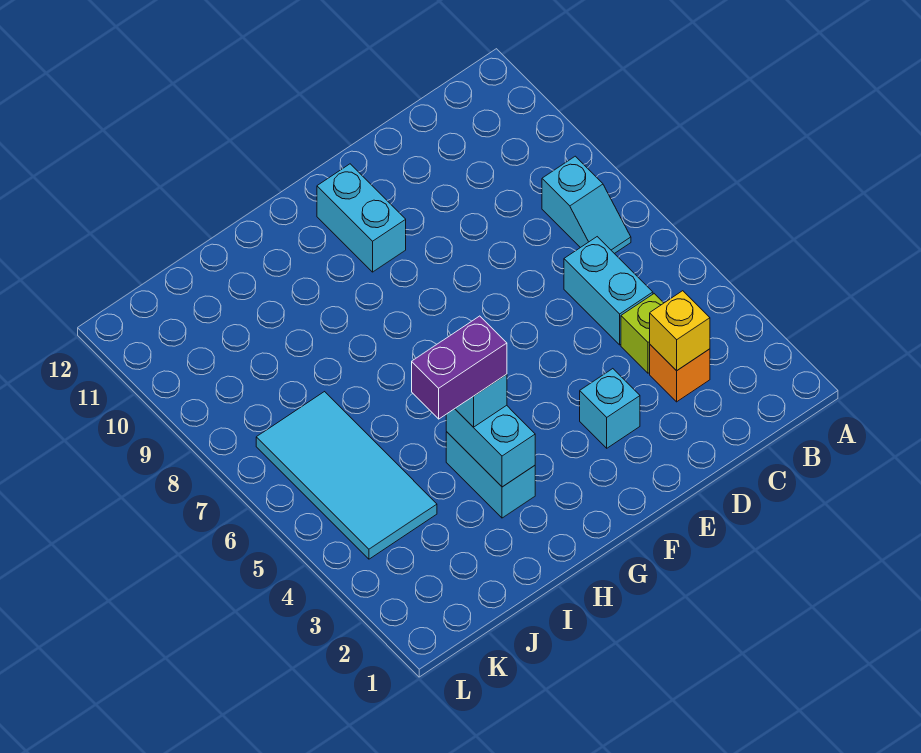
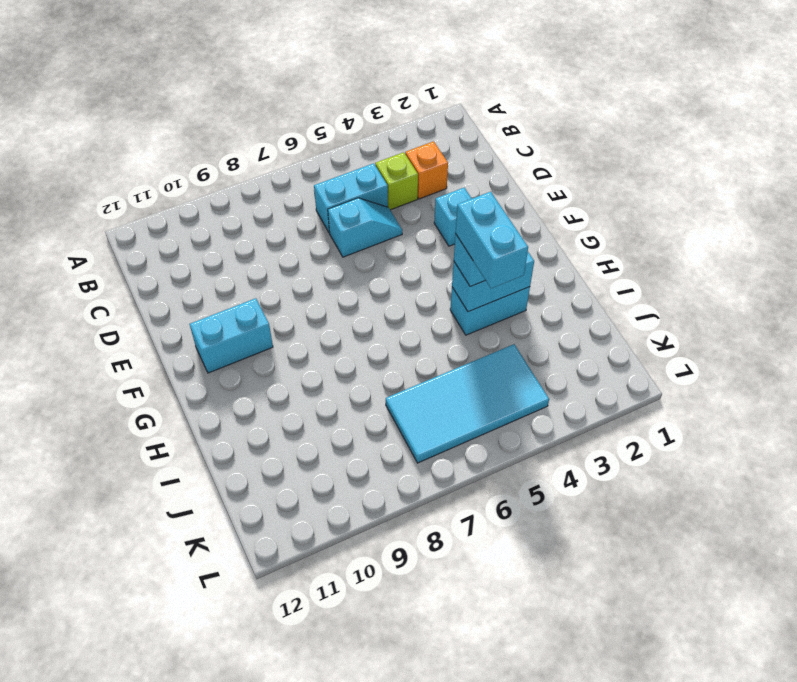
cyan 1x2 slope [542,156,631,254] -> cyan 1x2 slope moved to [328,198,402,257]
yellow 1x1 brick [650,291,710,371] -> none
purple 1x2 brick [412,316,507,419] -> cyan 1x2 brick [455,192,528,288]

